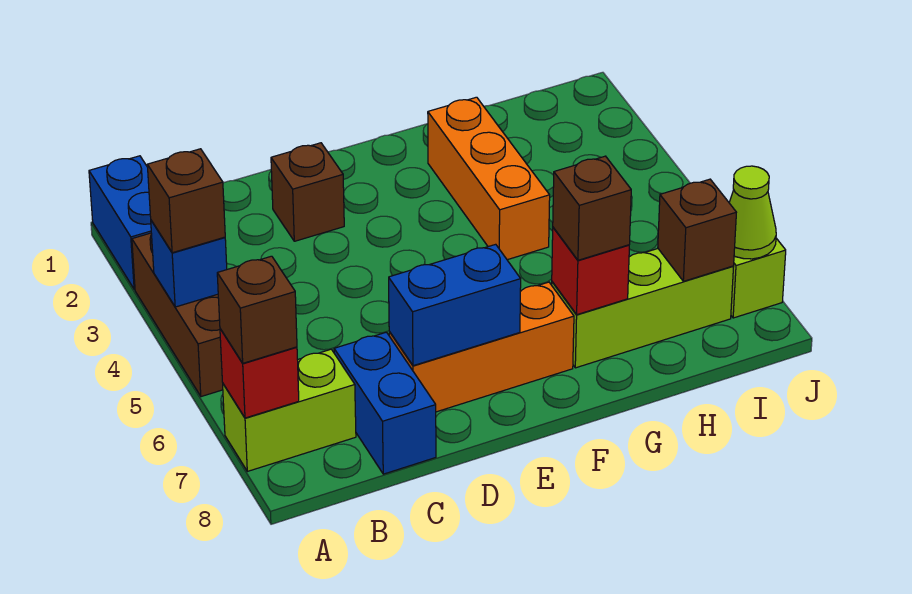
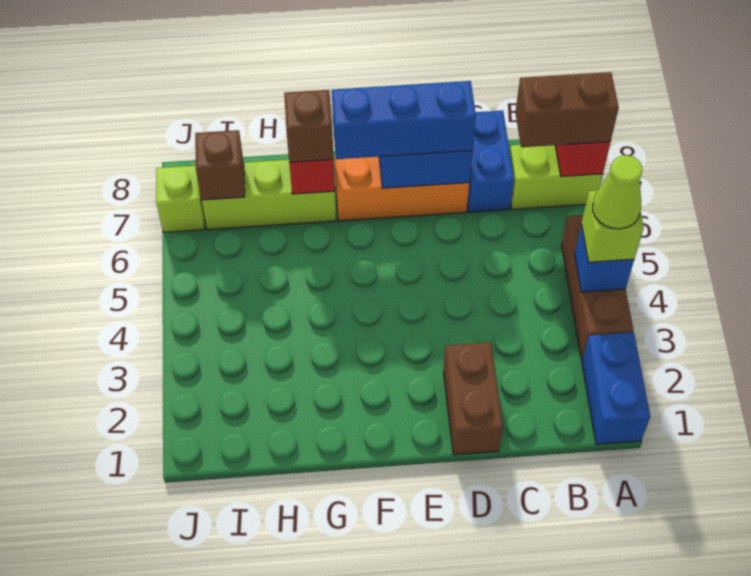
brown 1x1 brick [147,149,225,253] -> lime 1x1 brick [581,191,644,262]
brown 1x1 brick [217,256,297,363] -> brown 1x2 brick [515,72,619,147]
brown 1x1 brick [271,143,344,241] -> brown 1x2 brick [444,342,503,455]
none -> blue 1x3 brick [332,81,476,159]
orange 1x3 brick [428,97,550,260] -> none
lime 1x1 cone [729,166,776,259] -> lime 1x1 cone moved to [593,155,642,229]

